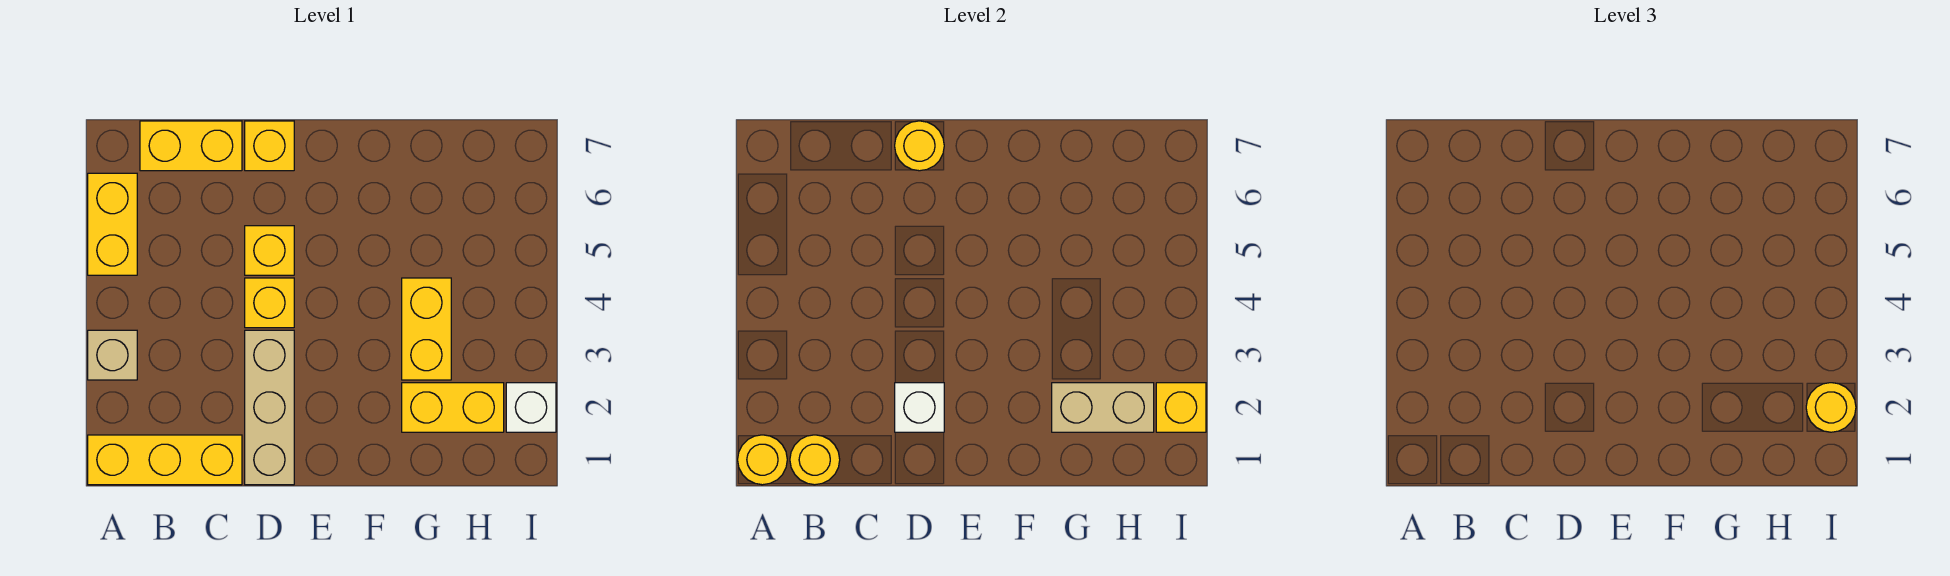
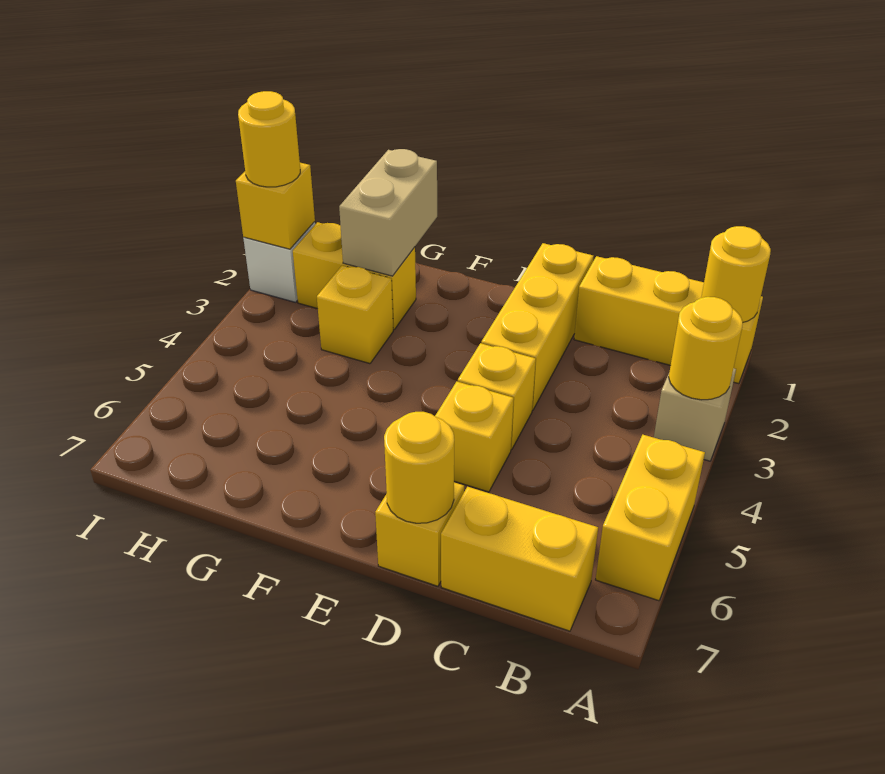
yellow 1x1 round brick [790,435,840,485] -> yellow 1x1 round brick moved to [669,297,743,400]
tan 1x3 brick [245,330,294,485] -> yellow 1x3 brick [481,243,594,410]
white 1x1 brick [895,383,944,432] -> none
tan 1x2 brick [1052,383,1154,432] -> tan 1x2 brick turned to [339,149,437,276]
yellow 1x2 brick [402,278,451,380] -> yellow 1x1 brick [317,266,393,364]

